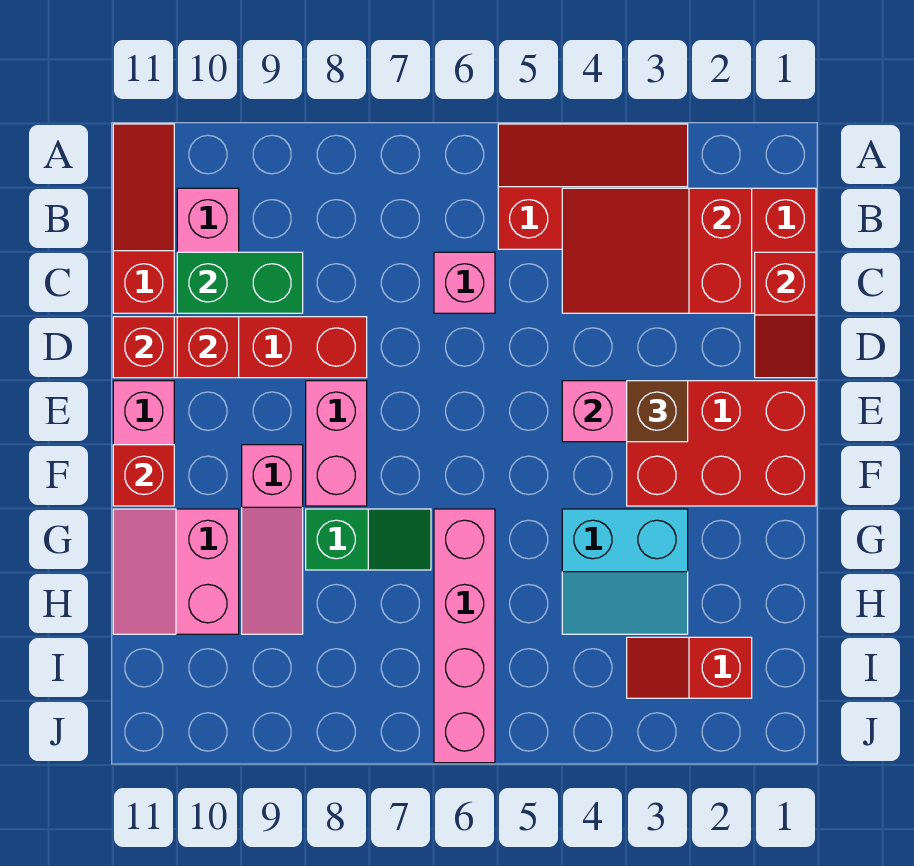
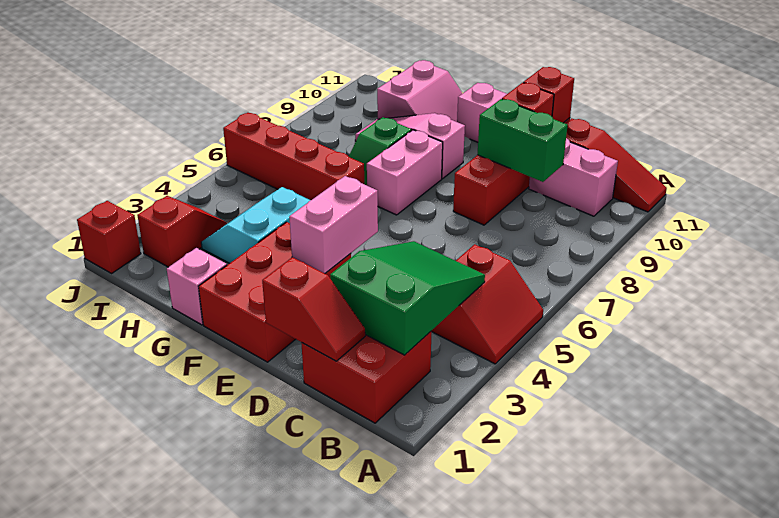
red 2x3 slope [498,124,688,249] -> red 2x2 slope [432,244,543,364]
red 2x3 slope [562,188,752,313] -> green 2x3 slope [330,241,485,355]
red 1x2 slope [755,252,816,378] -> red 1x2 slope turned to [262,257,365,361]
pink 1x1 brick [434,252,495,313] -> pink 1x1 brick moved to [167,248,227,325]
green 1x2 brick [177,252,303,313] -> green 1x2 brick turned to [477,99,568,182]
brown 1x1 brick [627,381,688,442] -> none
pink 1x2 brick [306,381,367,506] -> pink 1x2 brick turned to [367,130,443,215]
red 1x1 brick [113,445,174,506] -> red 1x1 brick moved to [77,201,141,273]
pink 1x4 brick [434,509,495,763] -> red 1x4 brick [223,113,364,200]
pink 2x2 slope [113,509,239,634] -> pink 2x2 slope turned to [377,60,463,122]

